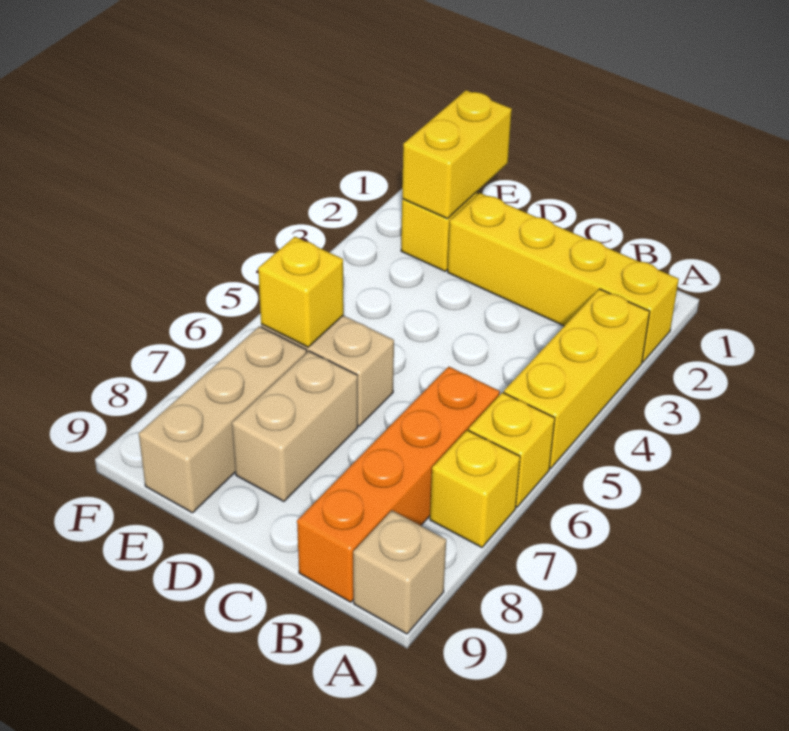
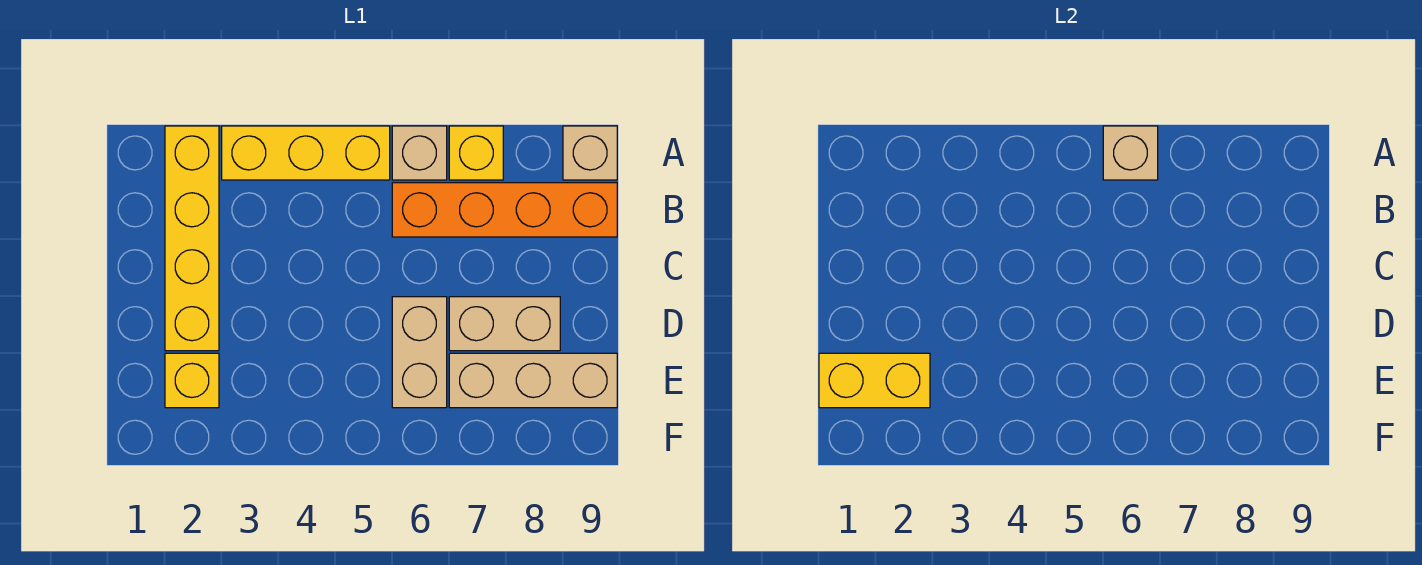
yellow 1x1 brick [469,392,555,507] -> tan 1x1 brick [392,126,447,180]
none -> tan 1x1 brick [1103,126,1158,180]
yellow 1x1 brick [258,237,344,347] -> none

